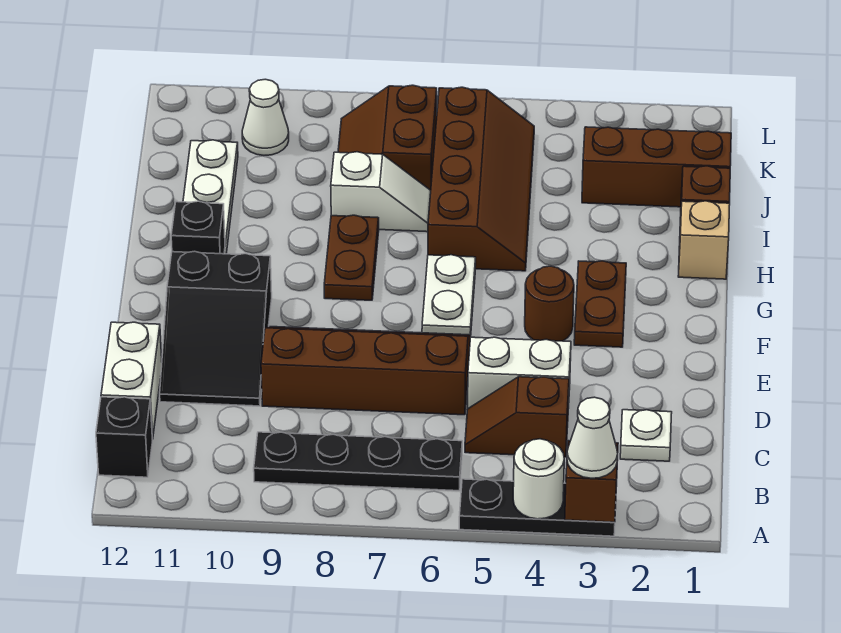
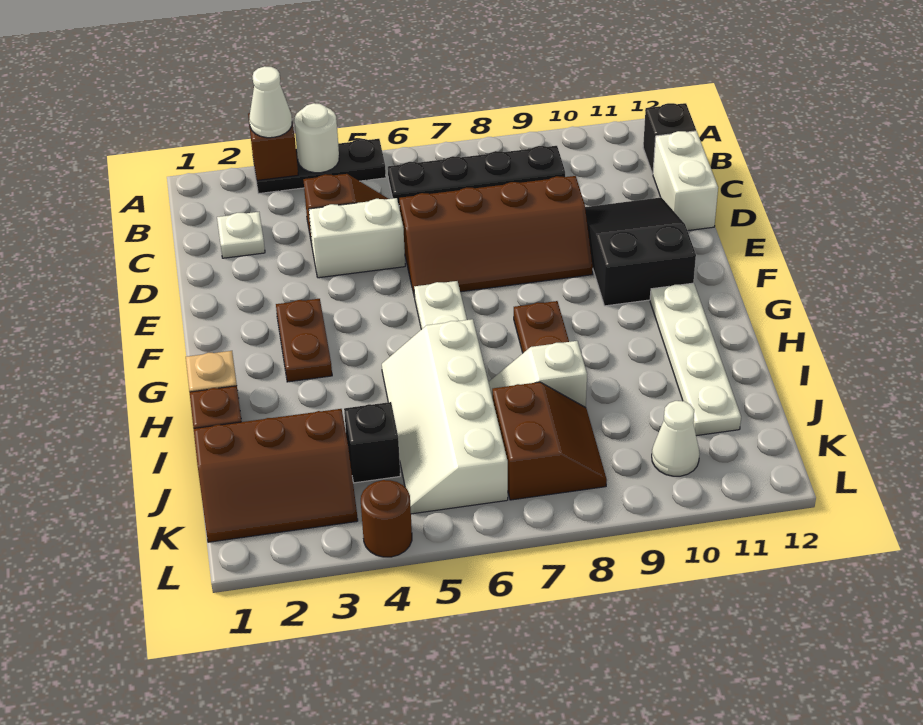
brown 1x1 round brick [525,266,574,341] -> brown 1x1 round brick moved to [361,480,412,557]
black 1x1 brick [171,201,225,254] -> black 1x1 brick moved to [344,402,400,483]
brown 2x4 slope [428,87,534,271] -> white 2x4 slope [382,319,508,514]

